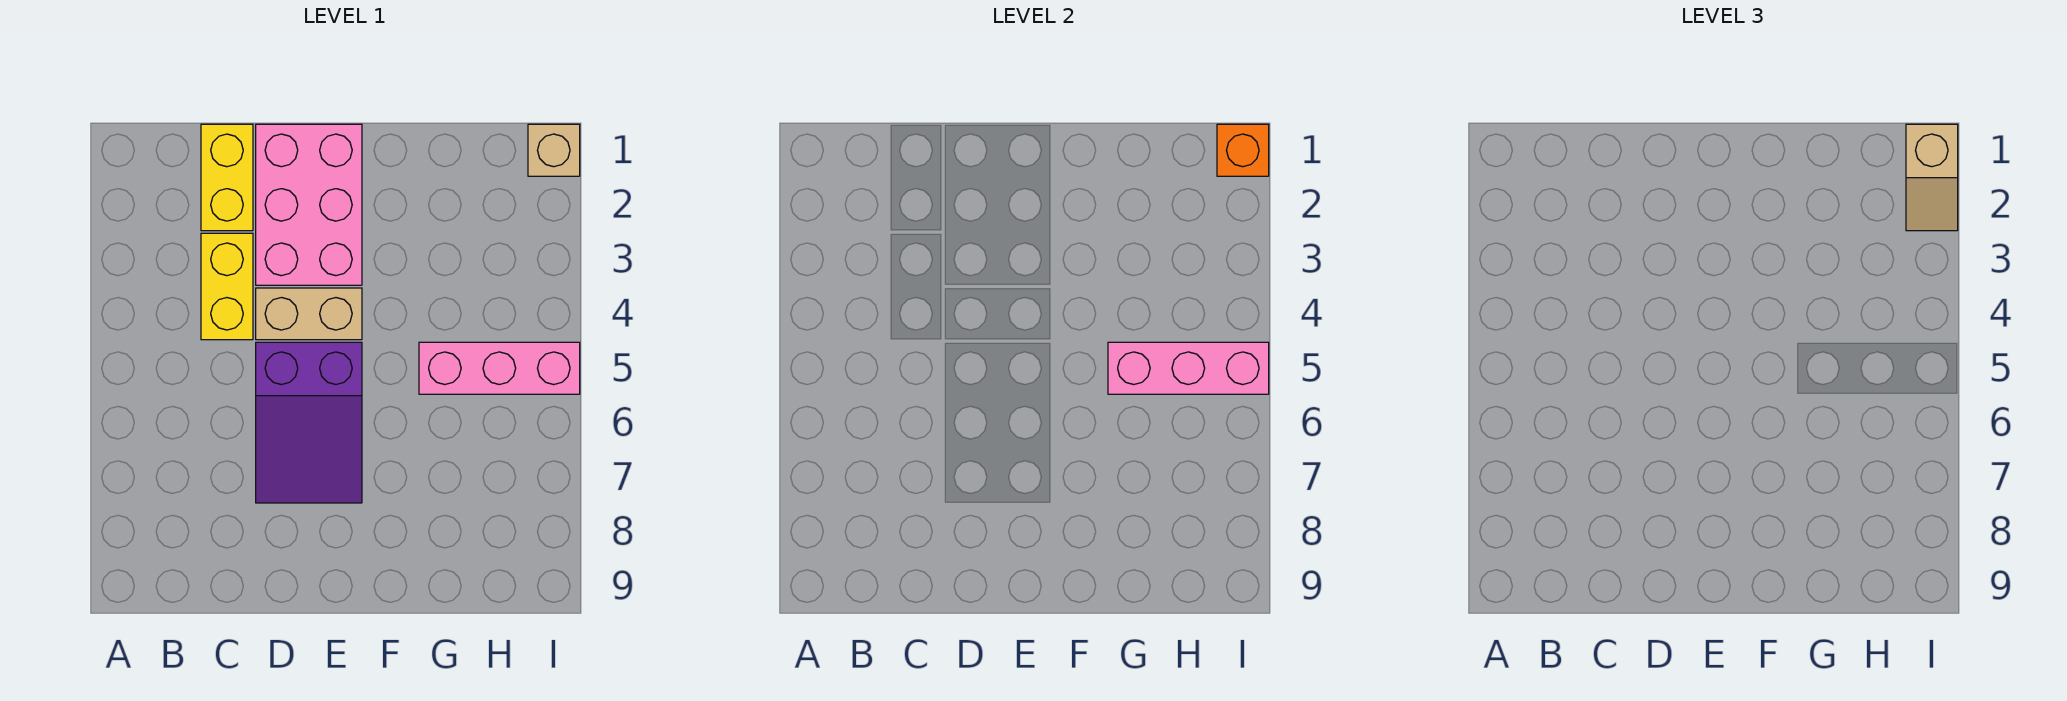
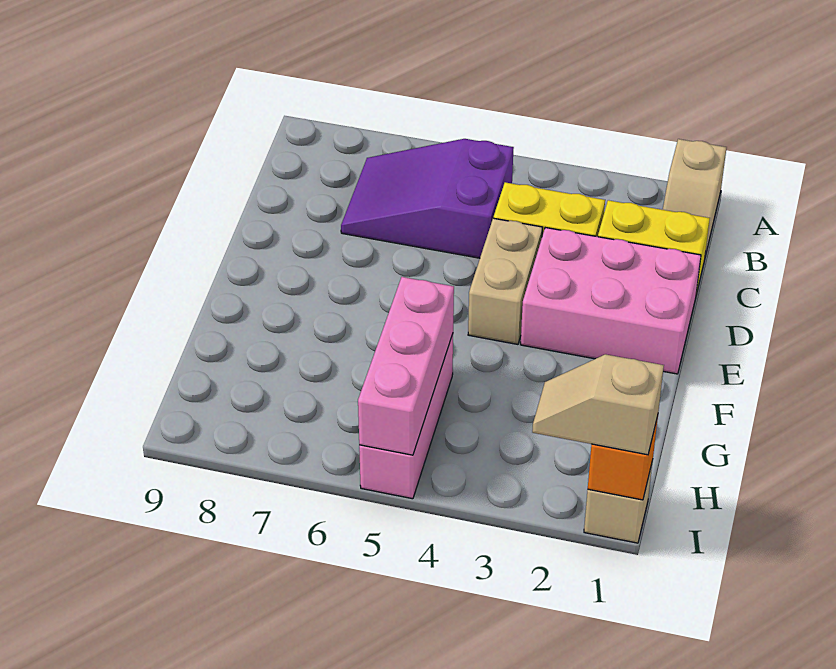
none -> tan 1x2 slope [663,139,727,256]
purple 2x3 slope [256,342,362,503] -> purple 2x3 slope moved to [341,139,514,258]

